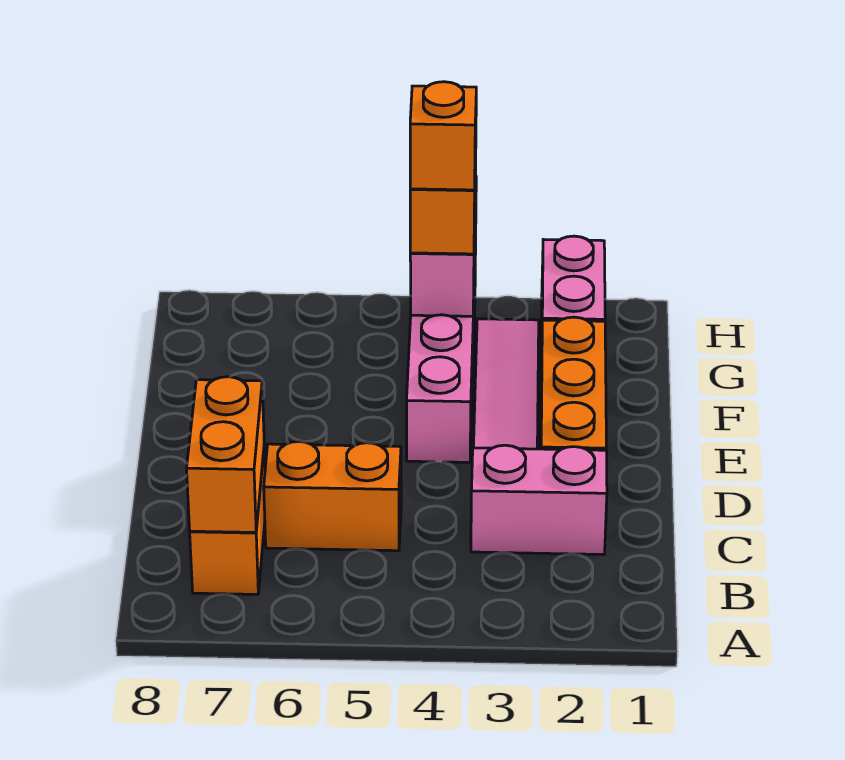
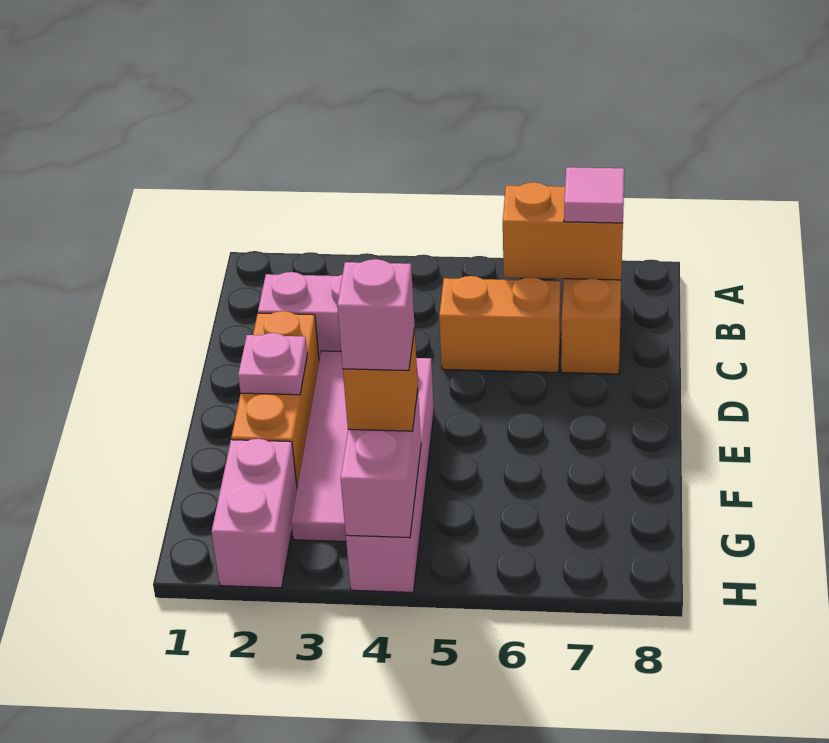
orange 1x2 brick [187,377,264,532] -> orange 1x2 brick turned to [503,182,623,280]
none -> pink 1x1 tile [564,167,624,223]
none -> pink 1x1 plate [238,333,307,395]
orange 1x1 brick [410,82,476,190] -> pink 1x1 brick [337,259,415,371]

